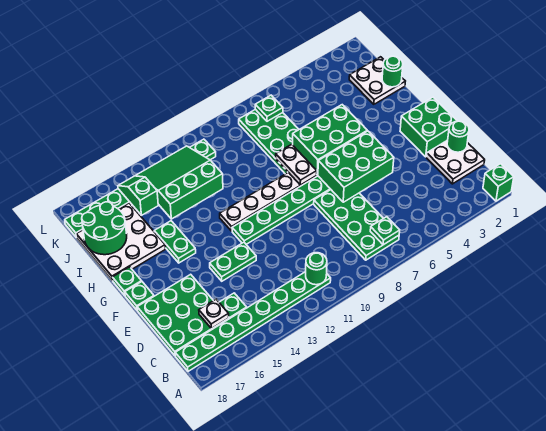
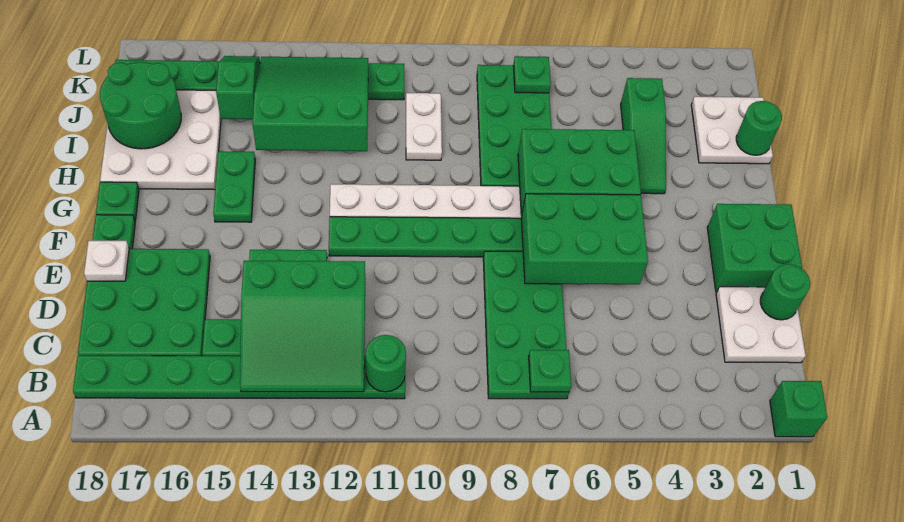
none -> green 3x3 slope [240,261,365,392]
white 1x1 plate [199,299,229,329] -> white 1x1 plate moved to [84,241,129,281]
white 1x2 plate [276,144,317,185] -> white 1x2 plate moved to [406,93,442,160]
none -> green 1x3 slope [621,78,666,194]

